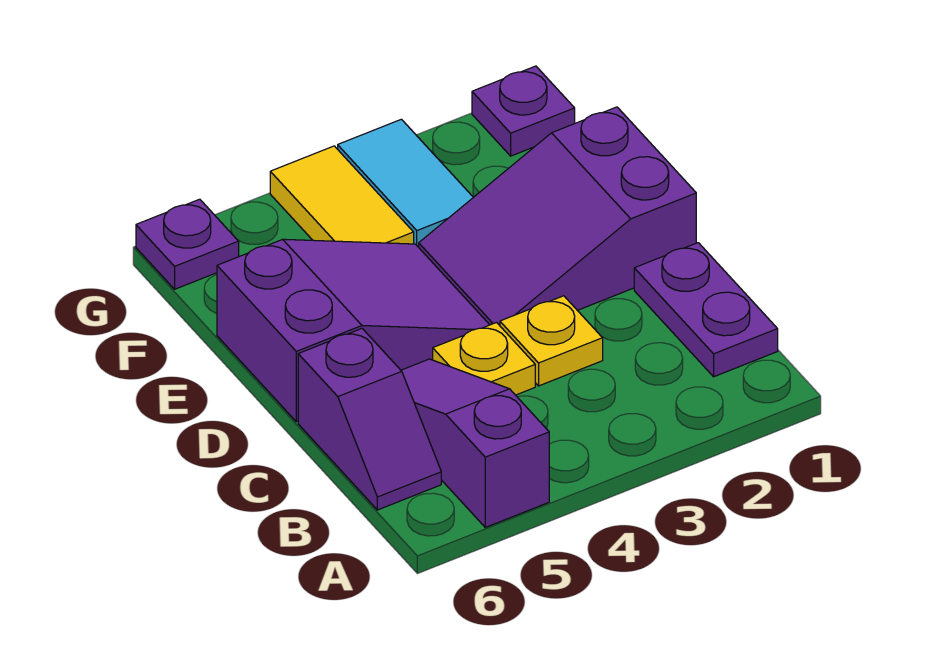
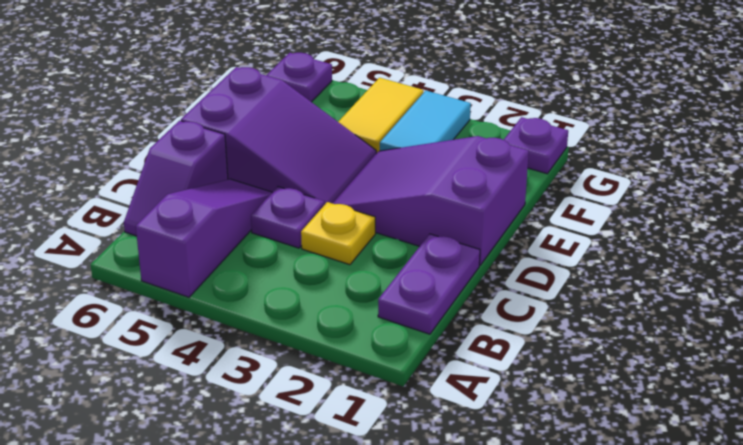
yellow 1x1 plate [433,323,535,395] -> purple 1x1 plate [251,187,325,248]

